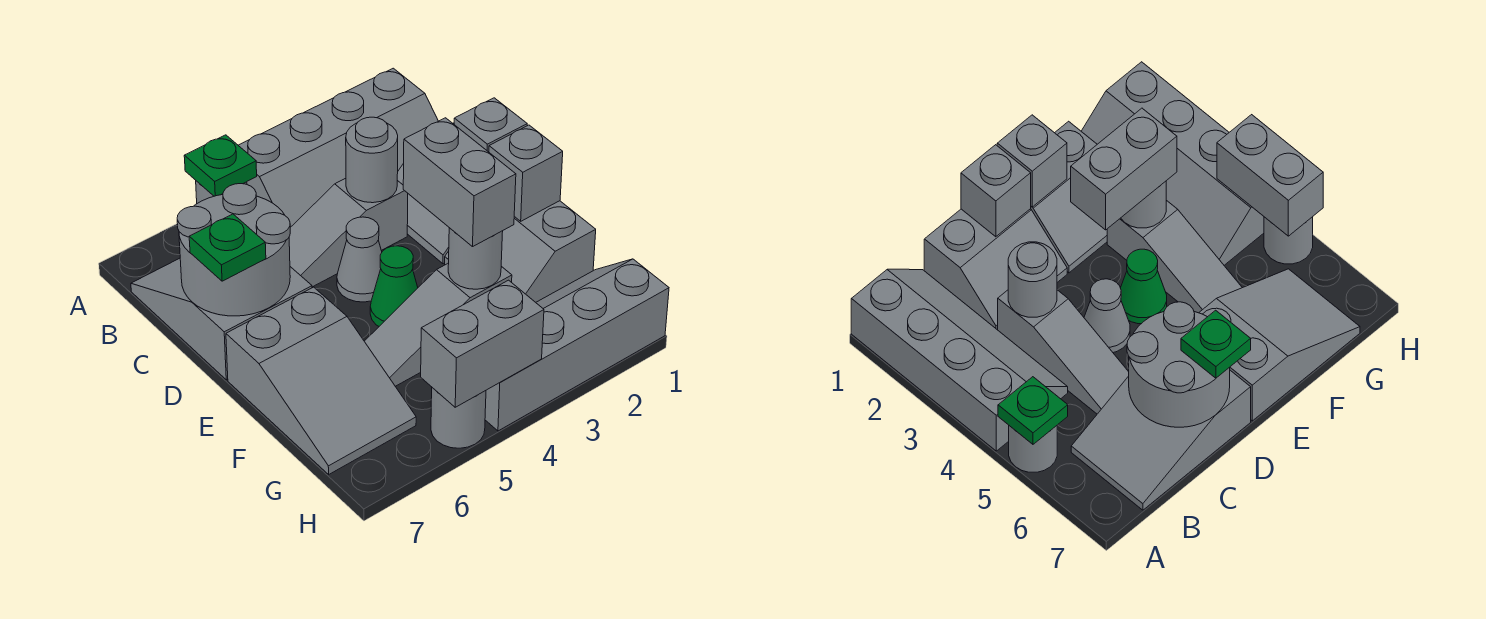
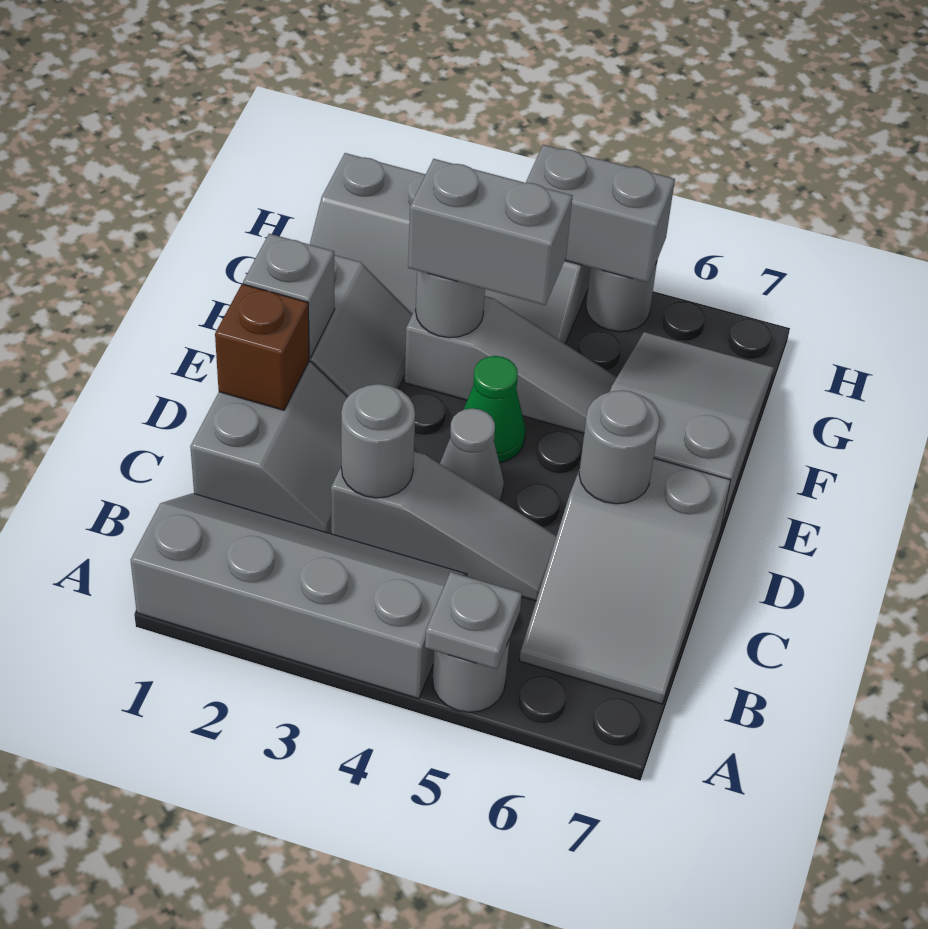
green 1x1 plate [184,135,257,196] -> grey 1x1 plate [425,572,522,669]
grey 2x2 round brick [177,184,290,316] -> grey 1x1 round brick [579,390,660,504]
grey 1x1 brick [454,98,527,152] -> brown 1x1 brick [215,284,309,410]
green 1x1 plate [189,214,266,281] -> none
grey 1x2 brick [403,118,516,247] -> grey 1x2 brick turned to [408,159,572,305]

